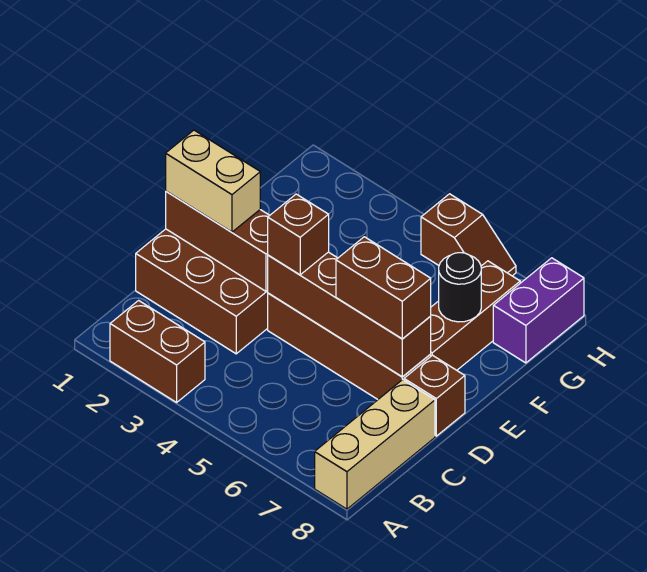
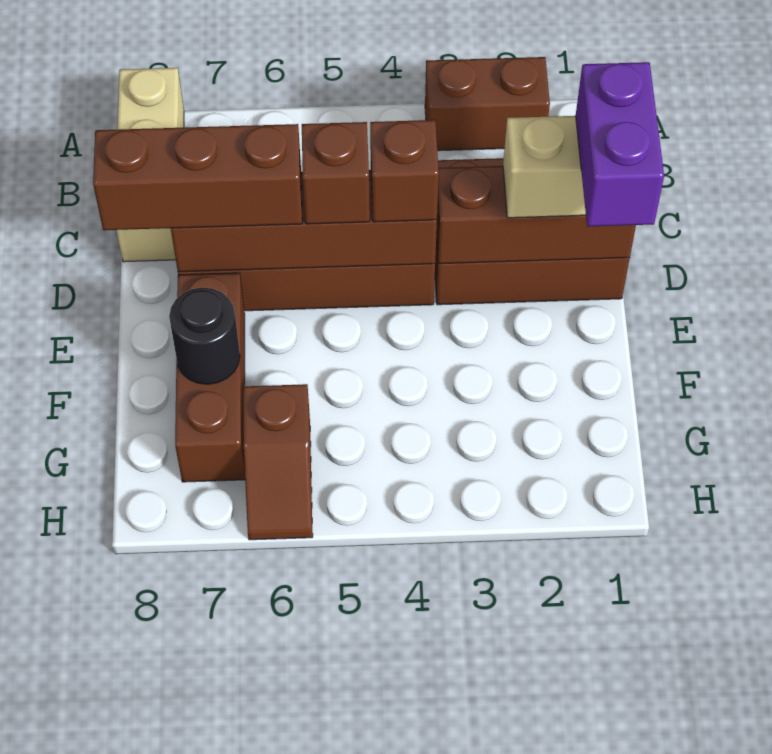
brown 1x2 brick [336,237,431,339] -> brown 1x3 brick [93,124,302,230]
brown 1x1 brick [404,355,465,436] -> brown 1x1 brick moved to [302,122,370,224]
purple 1x2 brick [493,258,584,363] -> purple 1x2 brick moved to [576,62,664,227]
brown 1x2 slope [421,194,516,276] -> brown 1x2 slope turned to [243,384,313,540]

